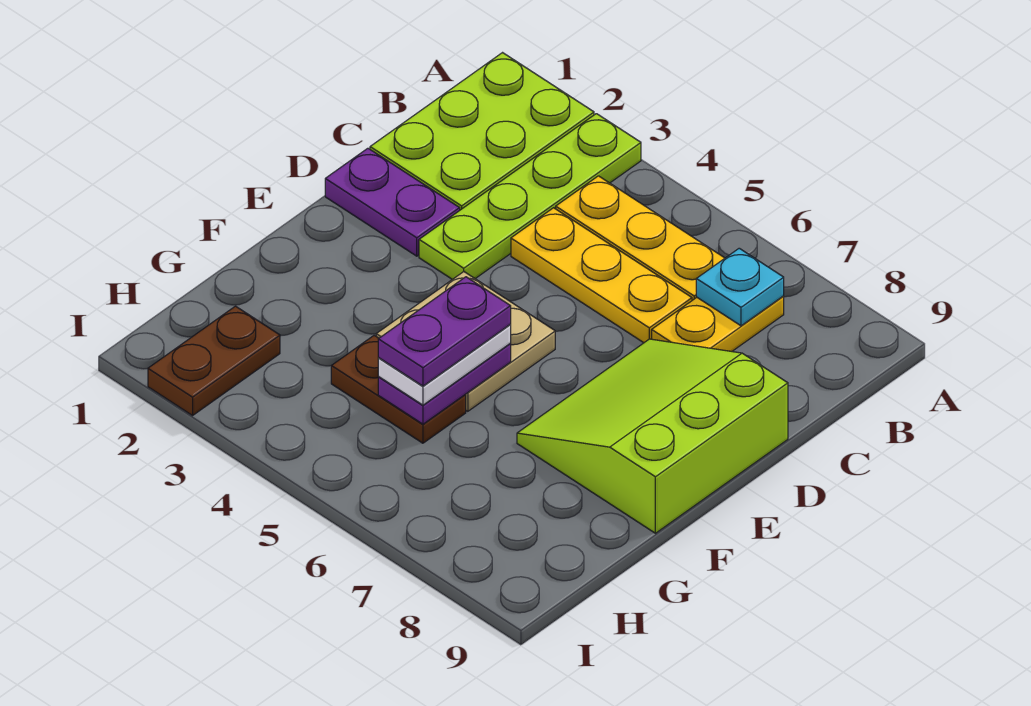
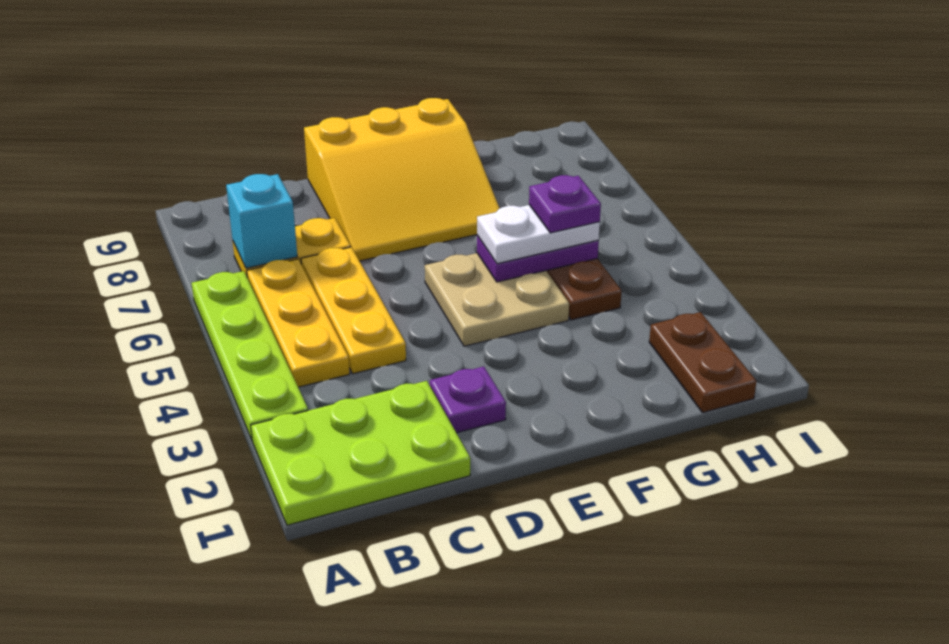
lime 1x4 plate [419,114,641,279] -> lime 1x4 plate turned to [192,271,308,441]
cyan 1x1 plate [696,248,784,326] -> cyan 1x1 brick [226,174,297,268]
purple 1x2 plate [325,148,460,256] -> purple 1x1 plate [430,367,506,433]
lime 3x3 slope [517,339,788,533] -> yellow 3x3 slope [304,98,500,261]
purple 1x2 plate [378,277,511,386] -> purple 1x1 plate [529,175,601,233]
brown 1x2 plate [148,306,280,416] -> brown 1x2 plate turned to [649,312,757,413]

